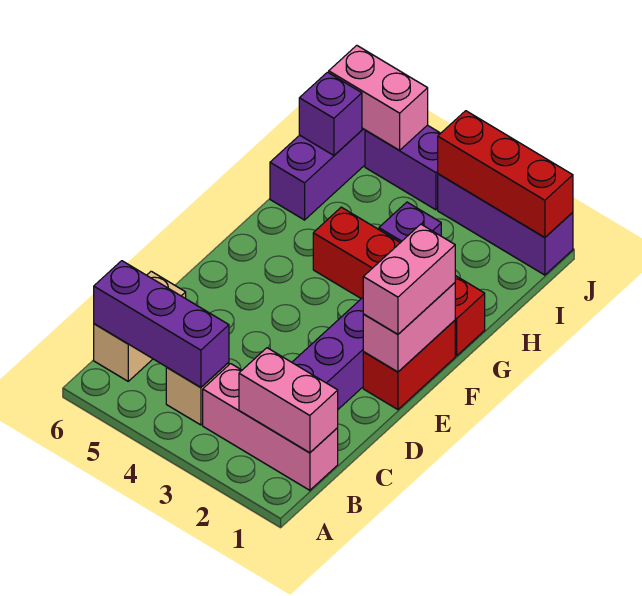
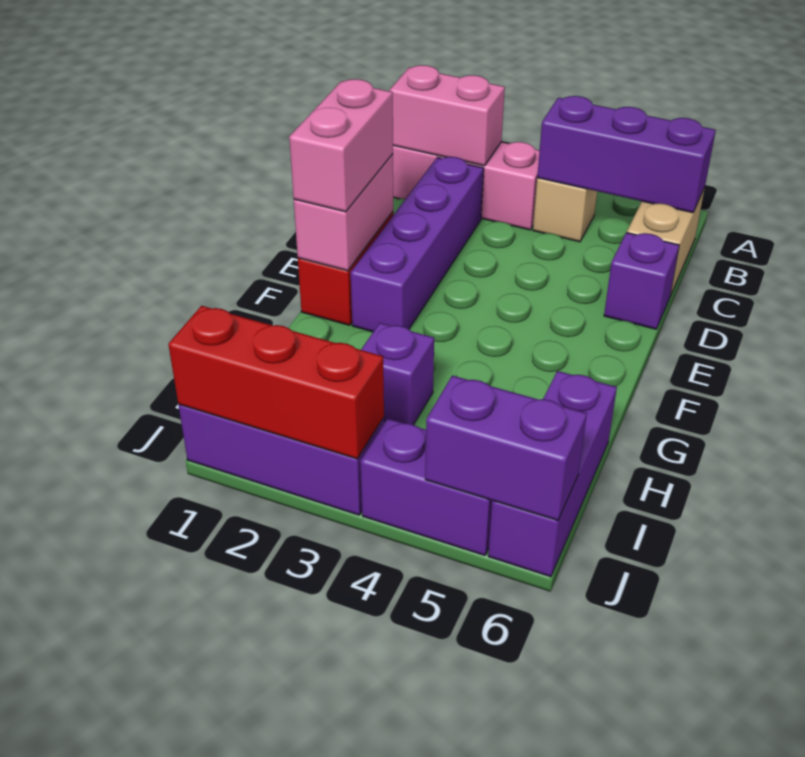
red 1x4 brick [313,207,485,356] -> none
purple 1x1 brick [299,72,362,155] -> purple 1x1 brick moved to [604,233,679,329]
pink 1x2 brick [329,45,428,150] -> purple 1x2 brick [425,376,587,521]

